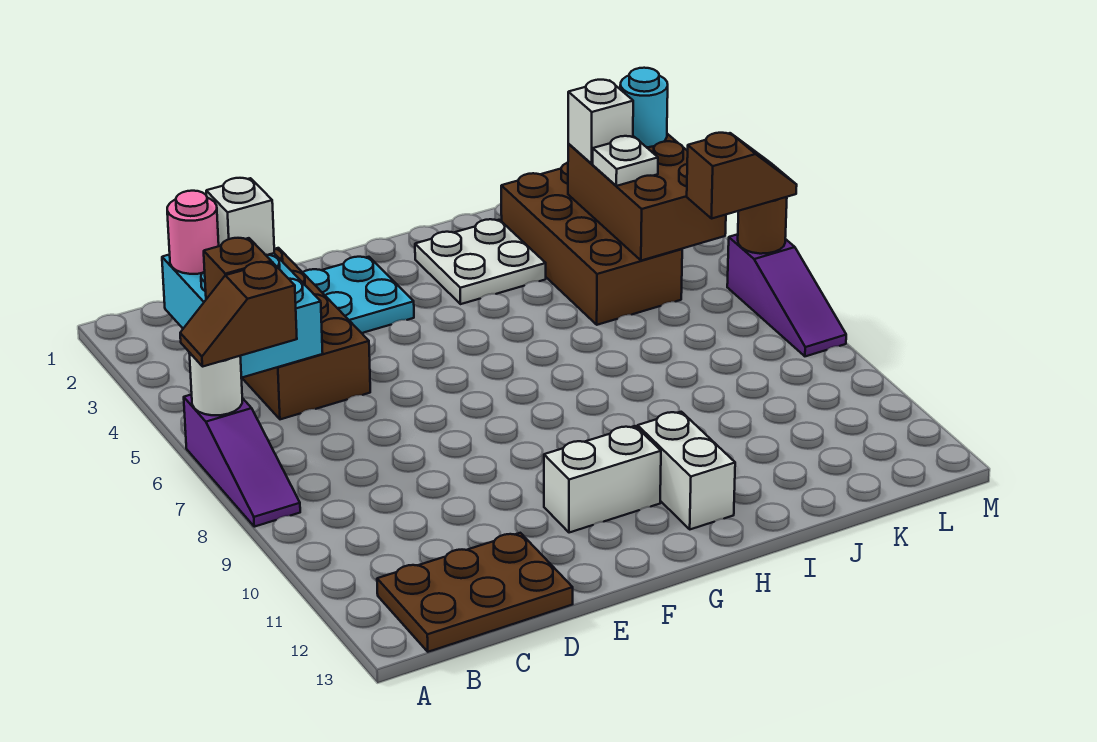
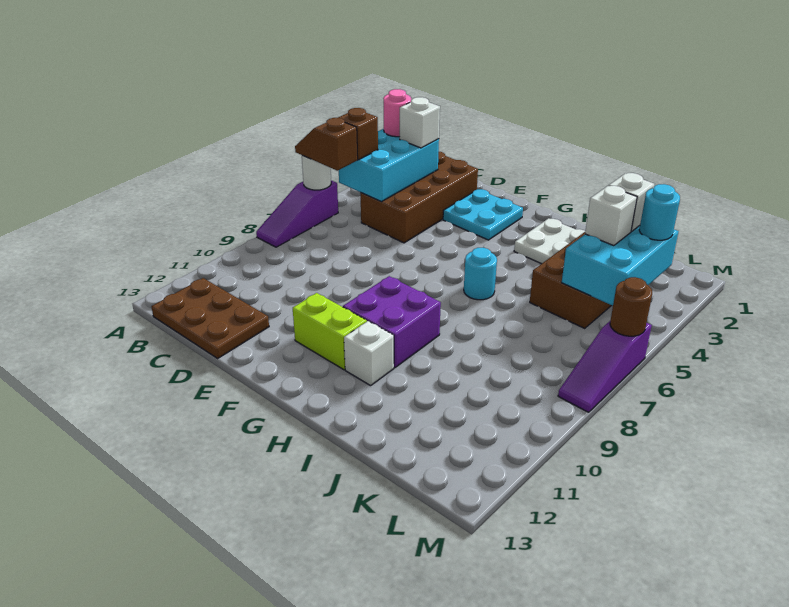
white 1x2 brick [544,426,661,533] -> lime 1x2 brick [293,293,367,370]
none -> purple 2x2 brick [343,276,441,368]
none -> cyan 1x1 round brick [464,248,497,300]
white 1x2 brick [638,412,735,529] -> white 1x1 brick [344,321,394,386]
brown 2x3 brick [568,134,726,261] -> cyan 2x3 brick [562,226,679,306]
white 1x1 plate [593,136,658,186] -> white 1x1 brick [585,186,637,246]
brown 1x2 slope [687,133,797,219] -> none

